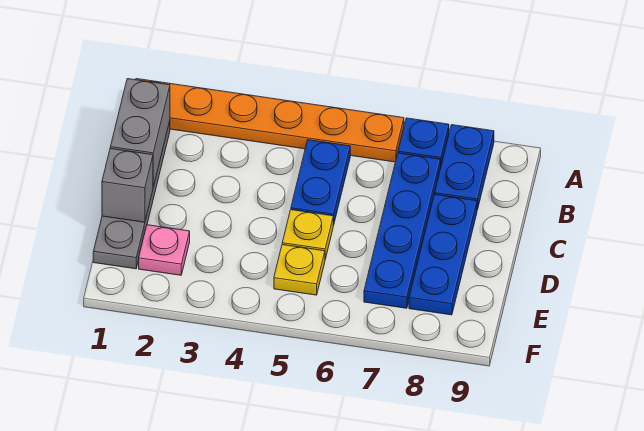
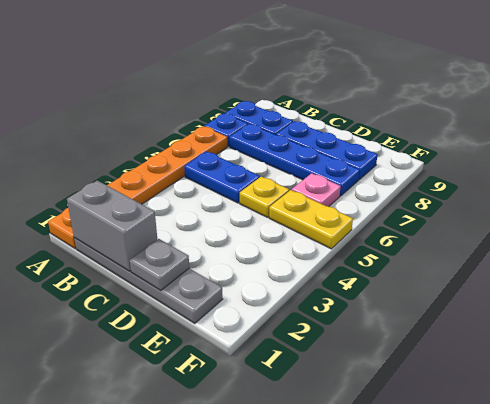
grey 1x1 brick [102,148,153,222] -> grey 1x1 plate [130,239,189,291]
pink 1x1 plate [139,225,190,275] -> pink 1x1 plate moved to [292,173,341,206]
yellow 1x1 plate [274,245,325,295] -> yellow 1x2 plate [269,190,353,249]

